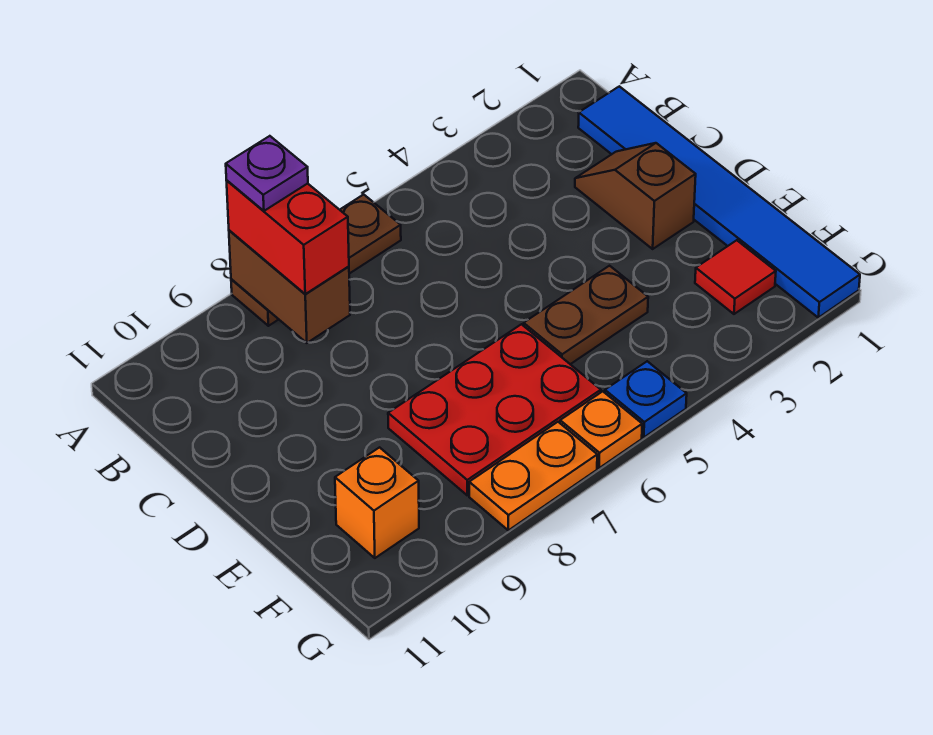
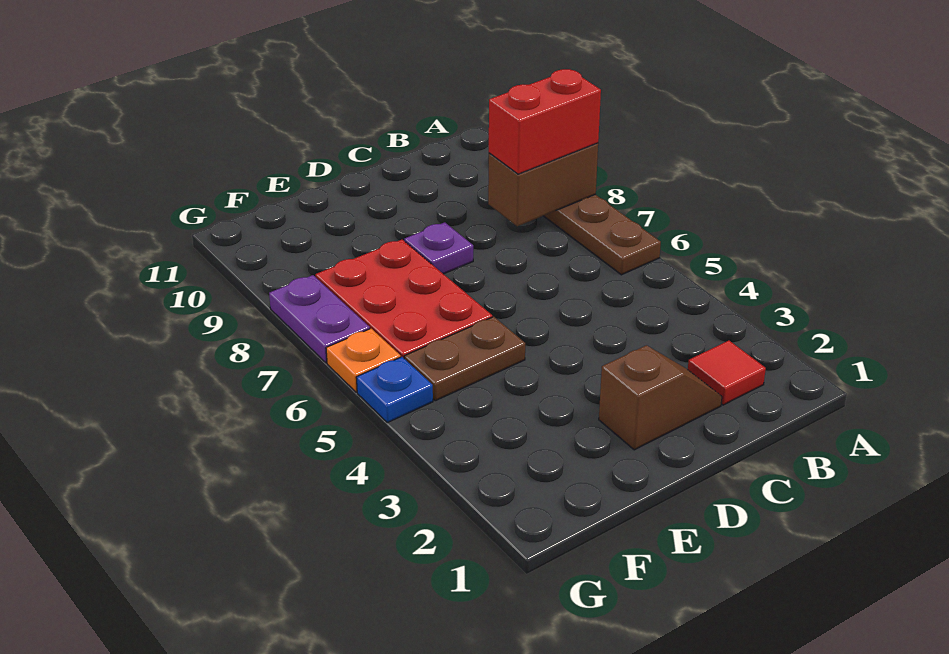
purple 1x1 plate [226,136,308,211] -> purple 1x1 plate moved to [404,222,473,274]
blue 1x6 tile [578,86,860,318] -> none
brown 1x2 plate [524,266,648,364] -> brown 1x2 plate turned to [404,317,525,401]
red 1x1 tile [695,240,776,314] -> red 1x1 tile moved to [688,341,766,405]
orange 1x1 brick [335,447,419,558] -> none
orange 1x2 plate [469,422,597,530] -> purple 1x2 plate [269,275,370,363]

